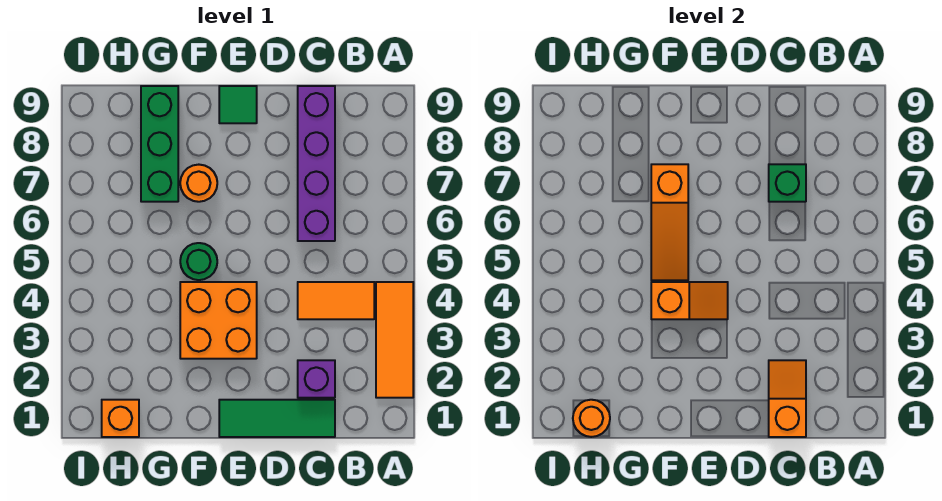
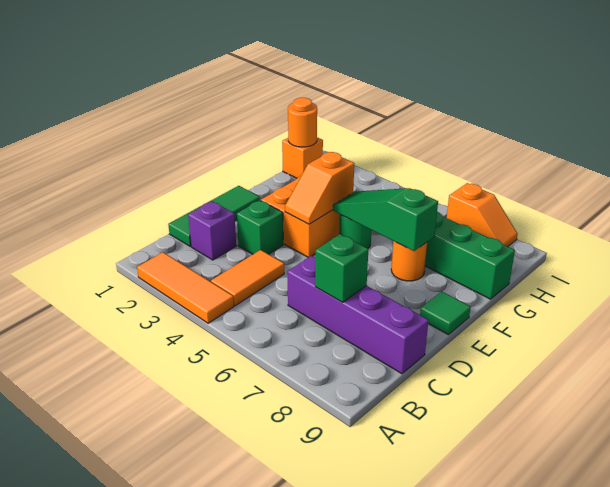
orange 1x2 slope [769,360,806,437] -> orange 1x2 slope moved to [447,183,518,246]
none -> green 1x1 brick [237,200,283,254]
orange 1x3 slope [651,164,688,280] -> green 1x3 slope [333,188,438,251]

